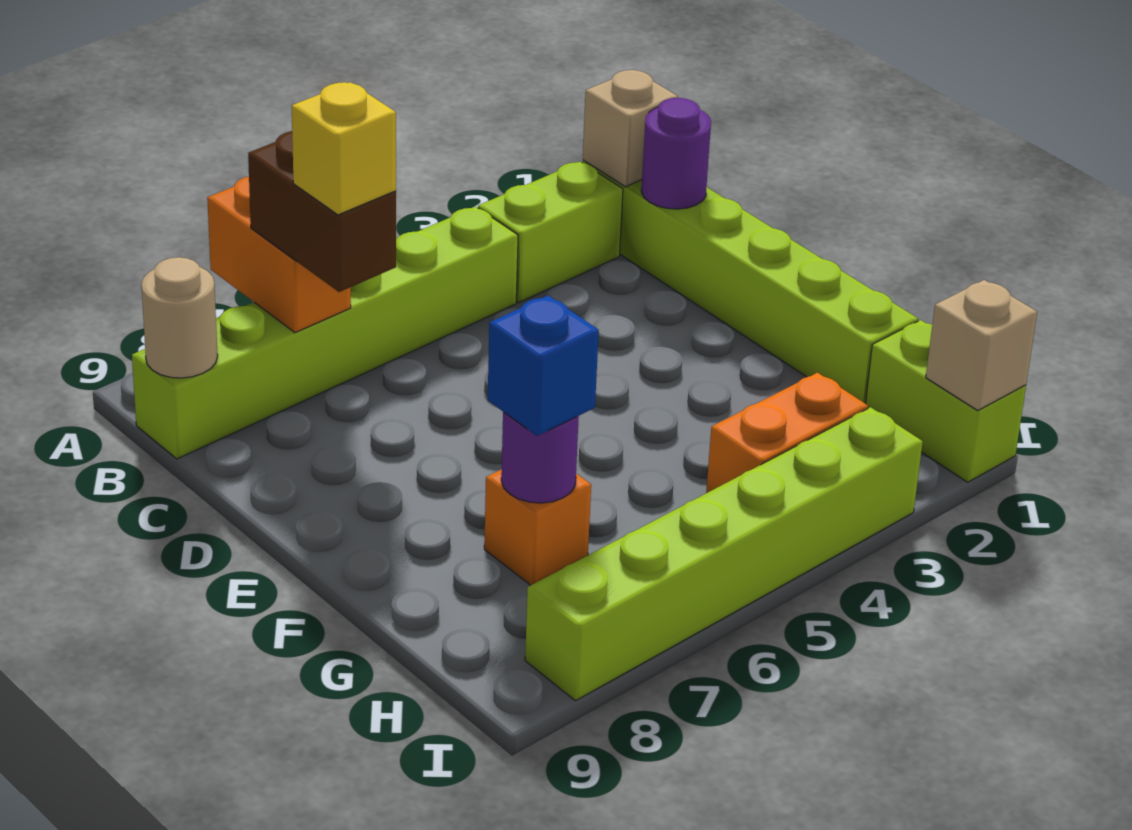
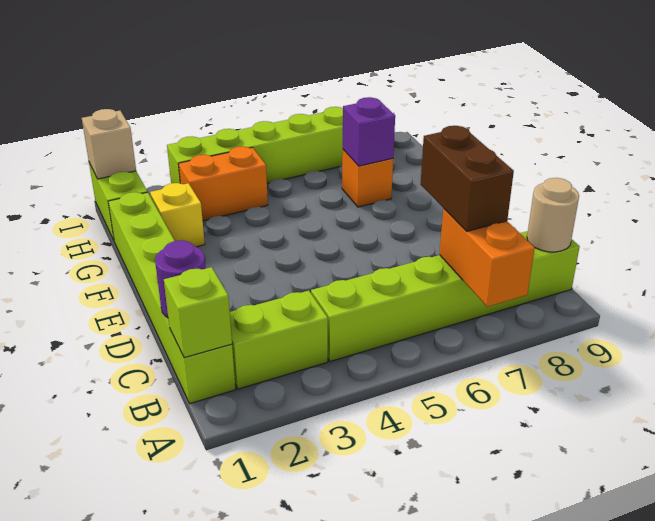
tan 1x1 brick [583,70,678,187] -> lime 1x1 brick [164,267,232,358]
yellow 1x1 brick [292,82,396,215] -> yellow 1x1 brick moved to [150,183,205,247]
purple 1x1 round brick [501,412,579,503] -> purple 1x1 brick [343,97,395,166]
blue 1x1 brick [488,295,599,436] -> none

